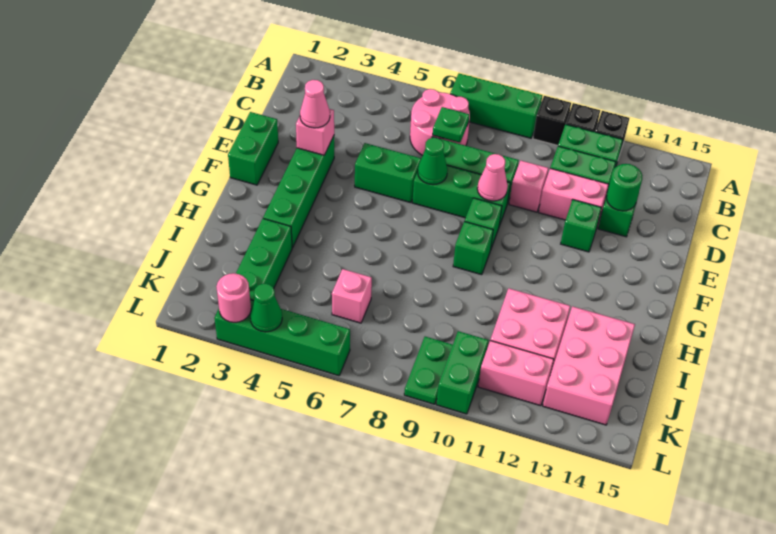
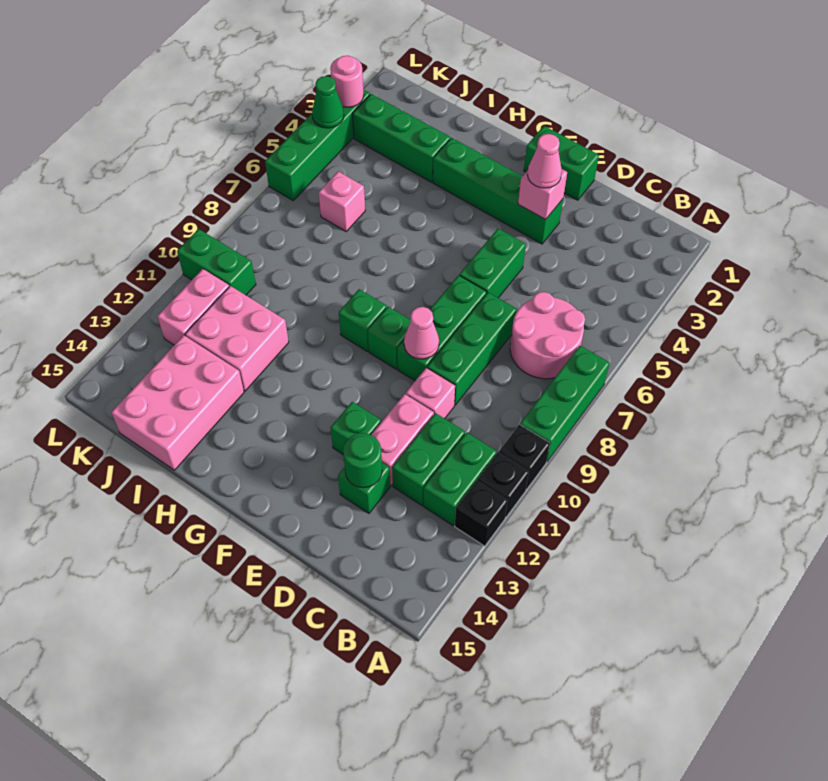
green 1x1 plate [433,107,469,143] -> none
green 1x1 cone [418,138,448,185] -> none
pink 2x3 brick [543,306,635,425] -> pink 2x3 brick turned to [111,335,244,470]
green 1x2 plate [404,337,453,404] -> none

